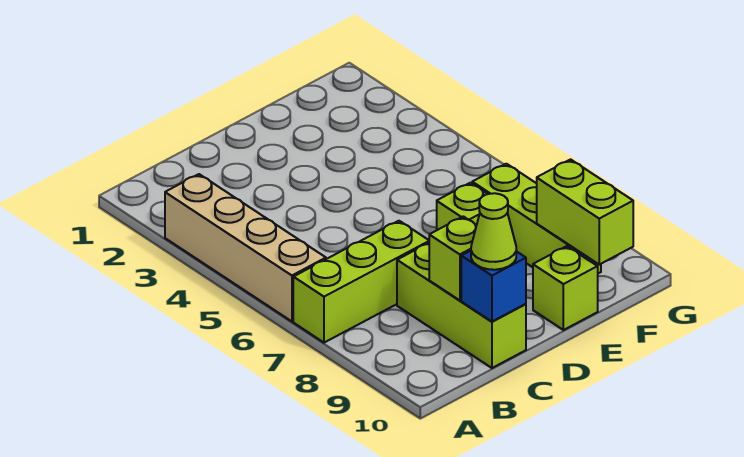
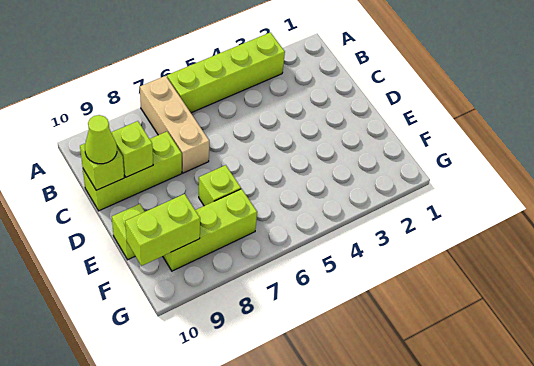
tan 1x4 brick [165,174,326,321] -> lime 1x4 brick [167,32,285,113]
lime 1x3 brick [293,221,429,343] -> tan 1x3 brick [140,76,209,173]
blue 1x1 brick [461,251,526,321] -> lime 1x1 brick [80,144,124,190]

